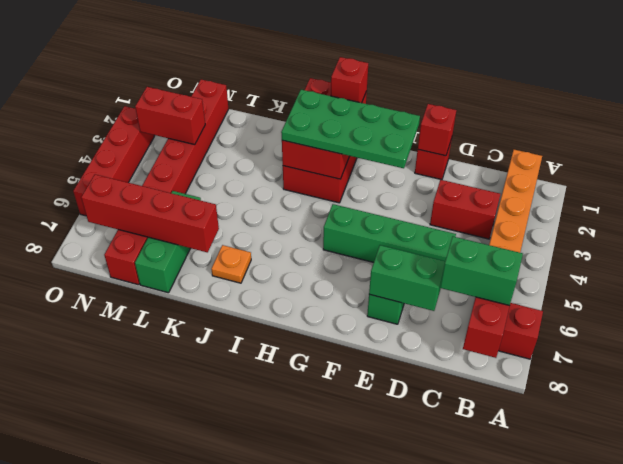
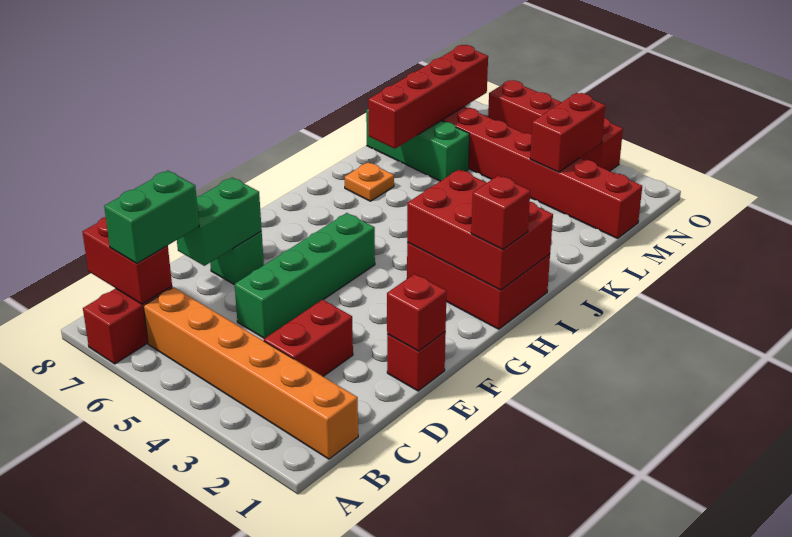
green 2x4 plate [281,90,420,168] -> none

